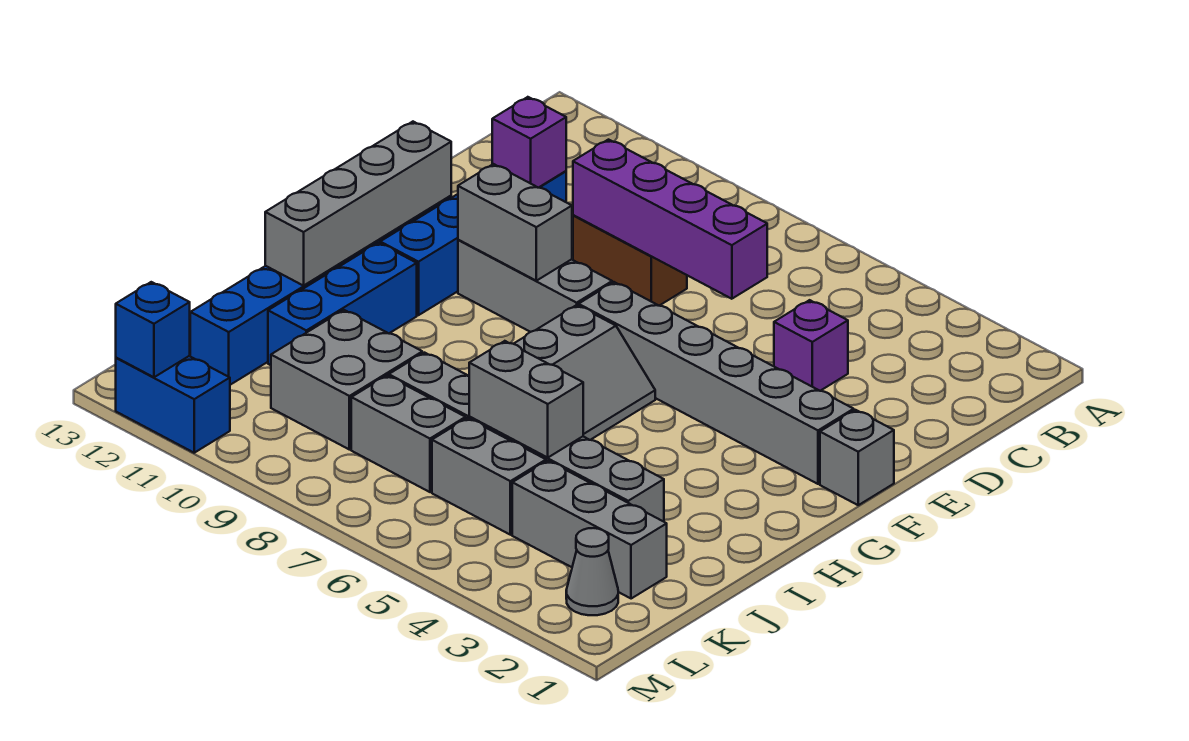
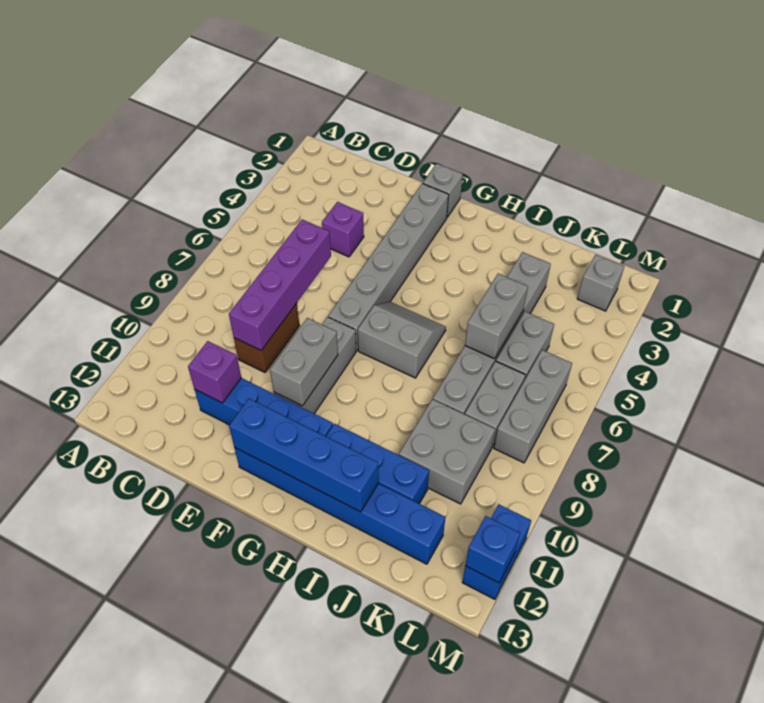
grey 1x4 brick [265,122,451,286] -> blue 1x4 brick [229,399,379,512]
grey 1x3 brick [512,461,667,599] -> grey 1x3 brick moved to [494,350,572,463]
grey 1x1 cone [566,528,618,615] -> grey 1x1 brick [577,255,624,311]

